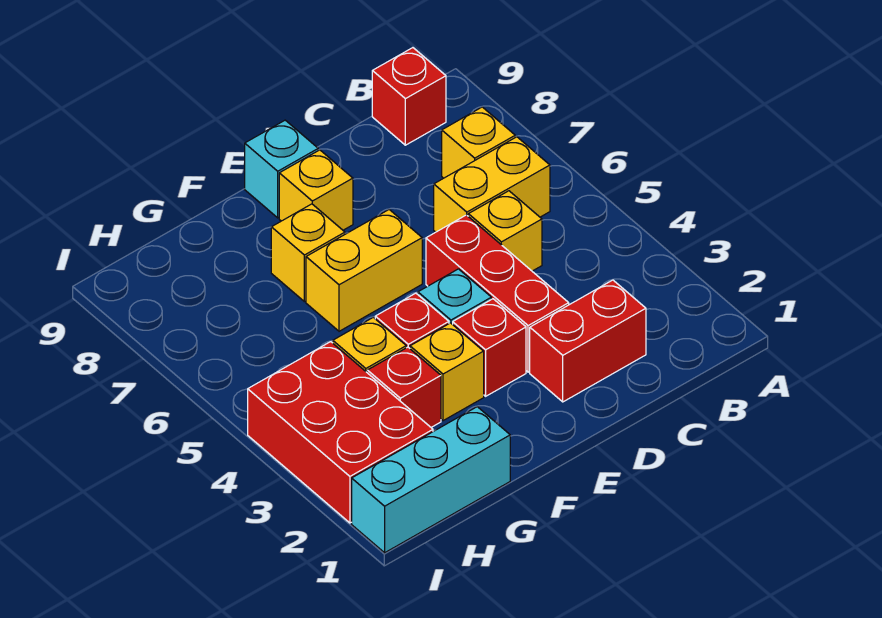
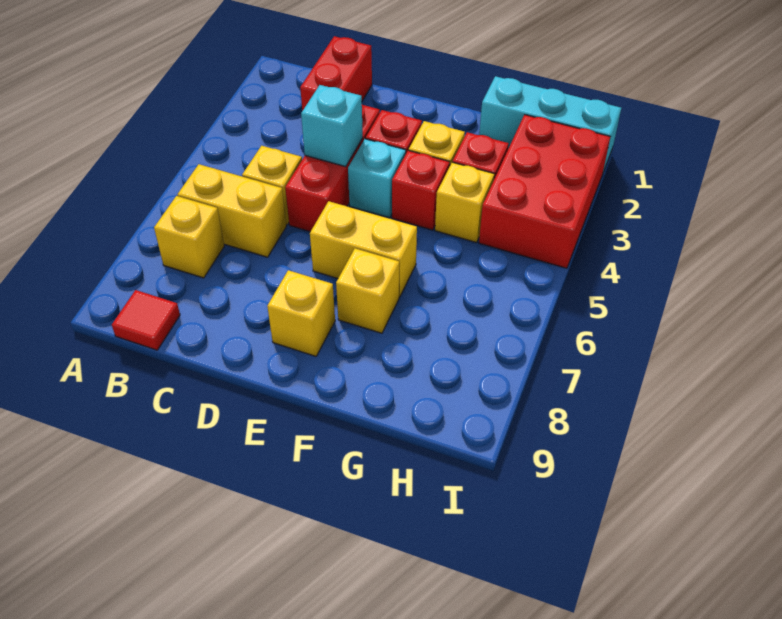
red 1x1 brick [372,48,446,145] -> red 1x1 tile [112,290,180,350]
red 1x2 brick [530,280,646,402] -> red 1x2 brick turned to [300,36,372,111]
cyan 1x1 brick [245,120,318,218] -> cyan 1x1 brick moved to [301,85,363,167]

